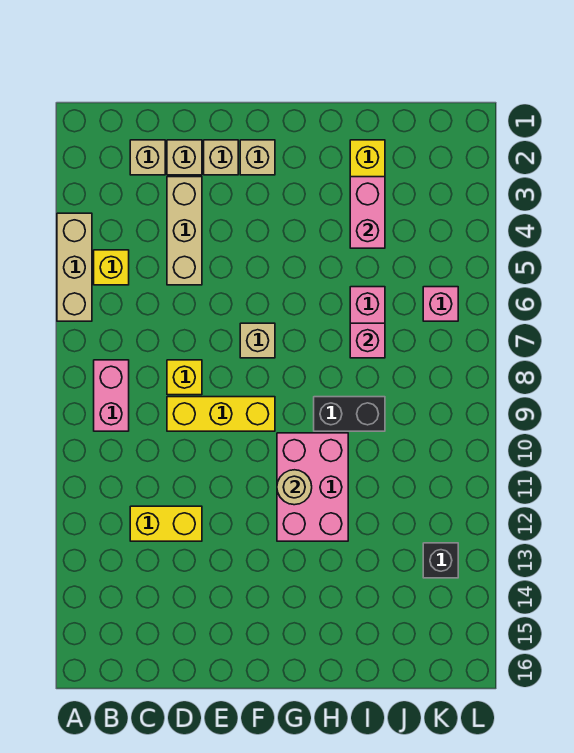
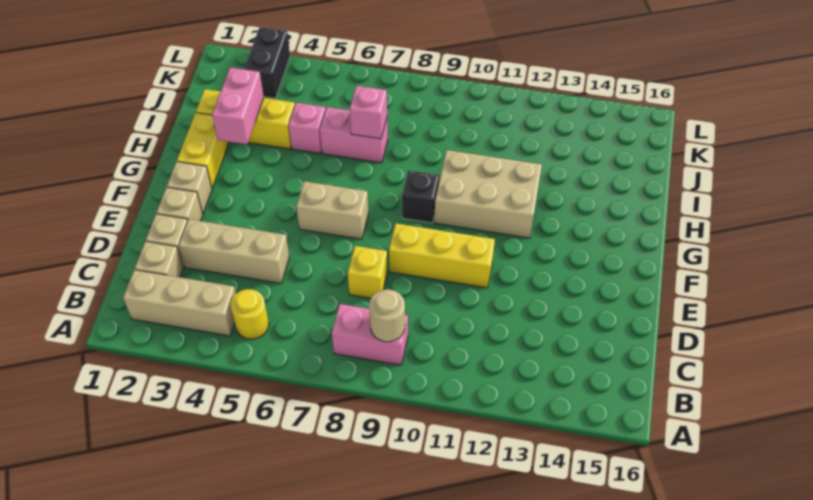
tan 1x3 brick [57,213,92,321] -> tan 1x3 brick moved to [123,270,236,336]
yellow 1x1 brick [94,250,129,285] -> yellow 1x1 round brick [230,289,269,339]
yellow 1x2 brick [130,506,202,541] -> yellow 1x2 brick moved to [177,113,229,188]
yellow 1x3 brick [167,397,275,431] -> yellow 1x3 brick turned to [389,223,495,288]
tan 1x1 brick [240,323,275,358] -> tan 1x2 brick [296,181,369,239]
pink 2x3 brick [277,433,348,541] -> tan 2x3 brick [434,150,542,238]
tan 1x1 round brick [277,470,312,505] -> tan 1x1 round brick moved to [369,289,405,342]
black 1x2 brick [314,397,385,431] -> black 1x2 brick moved to [244,27,290,98]
pink 1x2 brick [350,177,385,248] -> pink 1x2 brick turned to [212,67,264,144]
pink 1x1 brick [423,287,458,321] -> pink 1x1 brick moved to [289,103,326,153]
black 1x1 brick [423,543,458,578] -> black 1x1 brick moved to [402,170,439,223]

